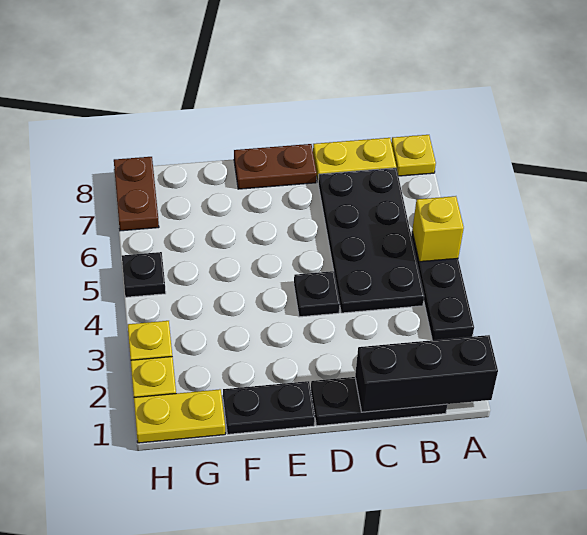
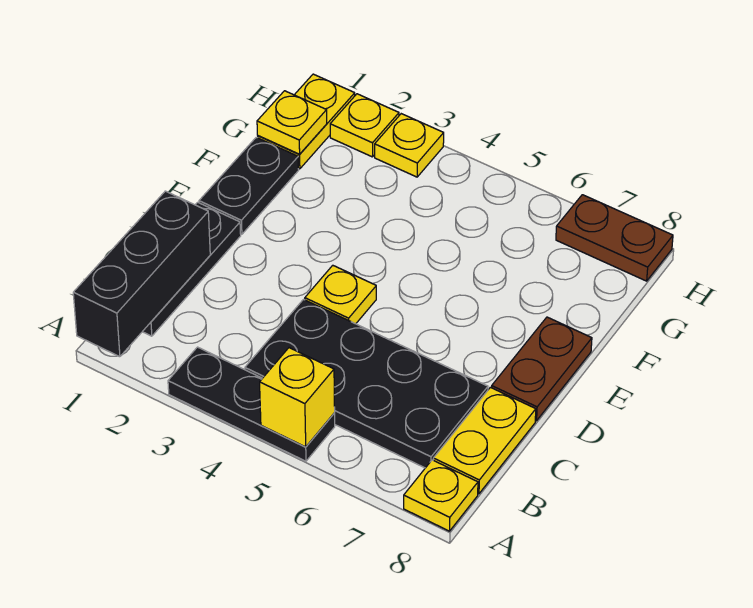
black 1x1 plate [294,271,340,317] -> yellow 1x1 plate [305,265,376,324]
none -> yellow 1x1 plate [257,91,327,154]
black 1x1 plate [122,252,166,297] -> none

